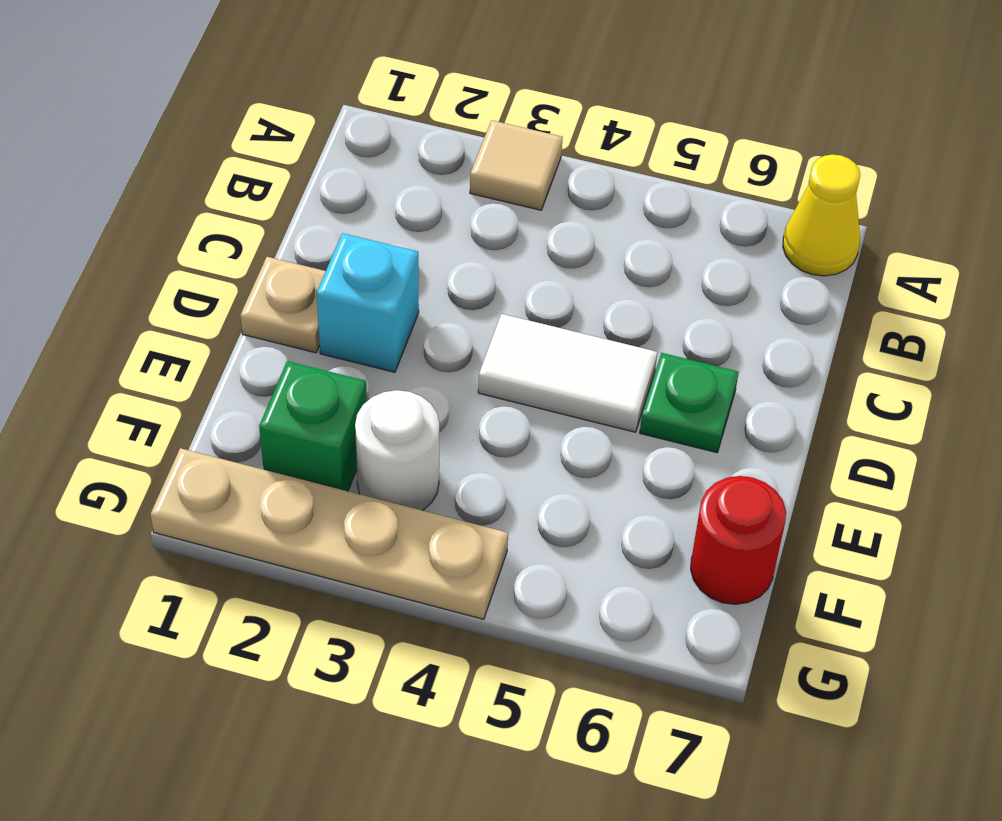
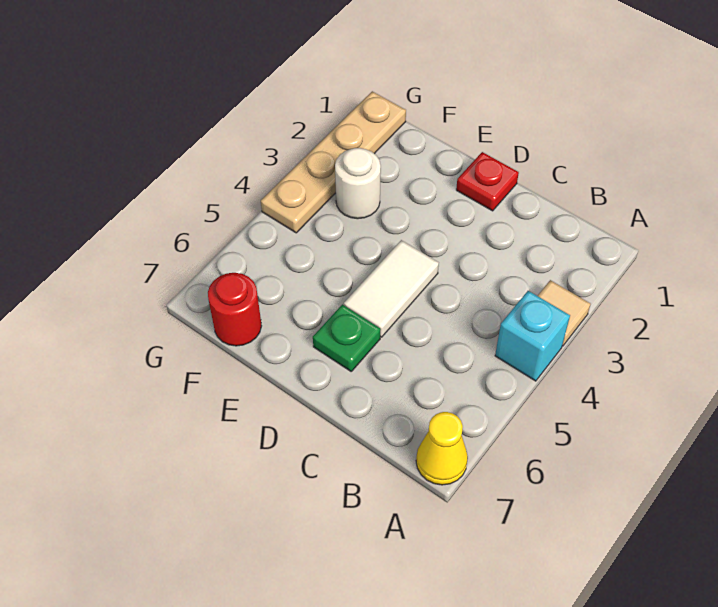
tan 1x1 plate [240,257,326,353] -> red 1x1 plate [456,152,519,211]
cyan 1x1 brick [317,233,419,372] -> cyan 1x1 brick moved to [495,291,570,381]
green 1x1 brick [259,361,367,491] -> none

